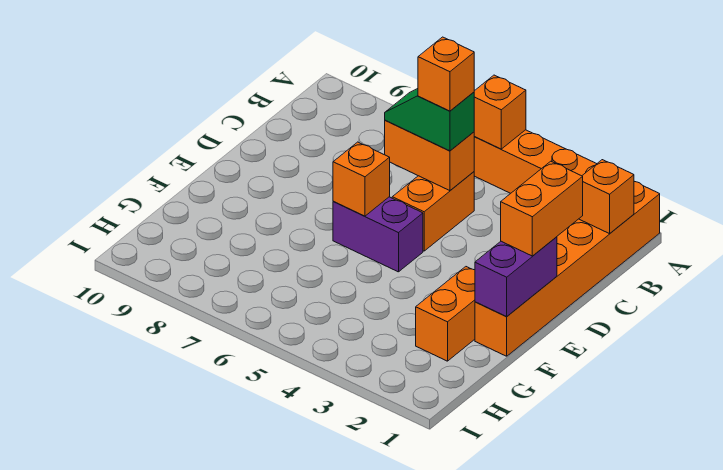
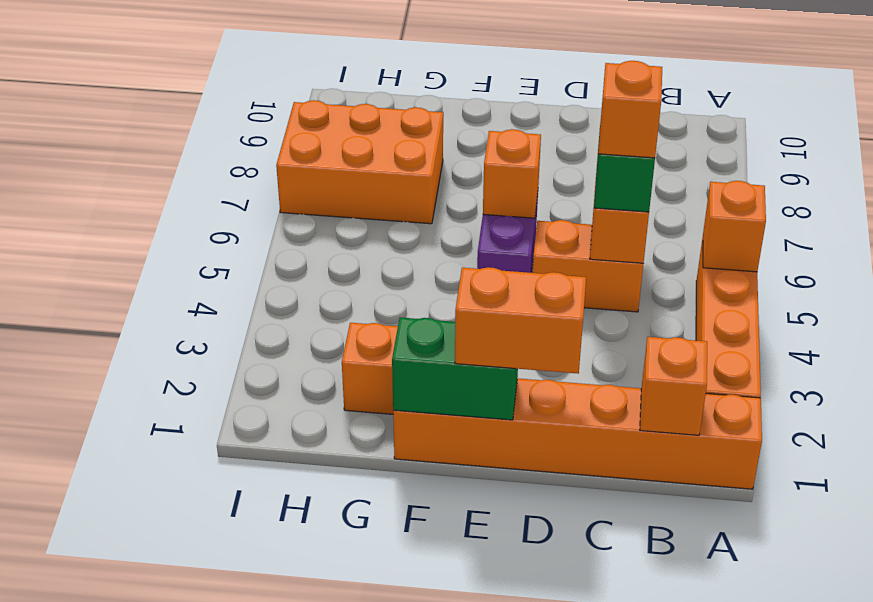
purple 1x2 brick [475,237,557,316] -> green 1x2 brick [392,317,518,420]
none -> orange 2x3 brick [276,100,443,224]

